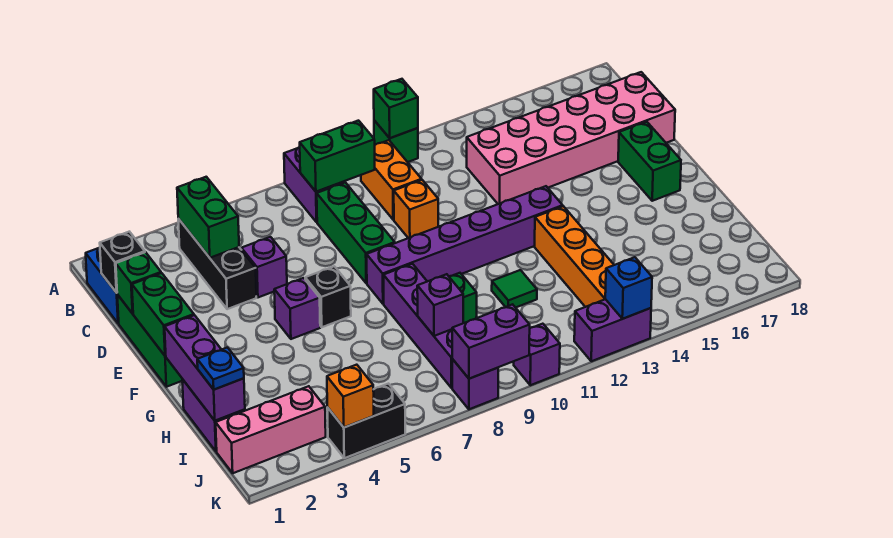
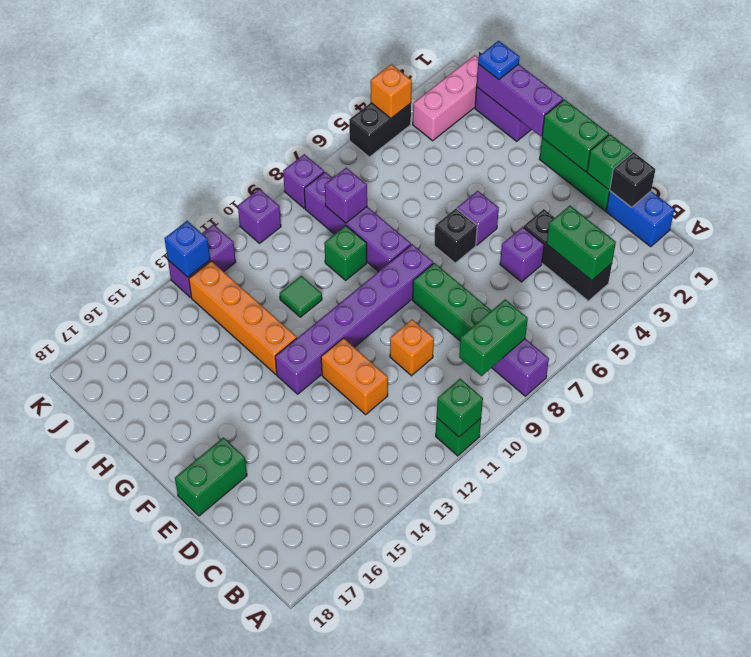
orange 1x2 brick [361,140,422,220] -> orange 1x2 brick moved to [321,338,388,414]
pink 2x6 brick [467,72,675,204] -> none
green 1x2 brick [618,122,681,201] -> green 1x2 brick turned to [175,437,247,516]
purple 1x2 brick [452,304,530,379] -> none

